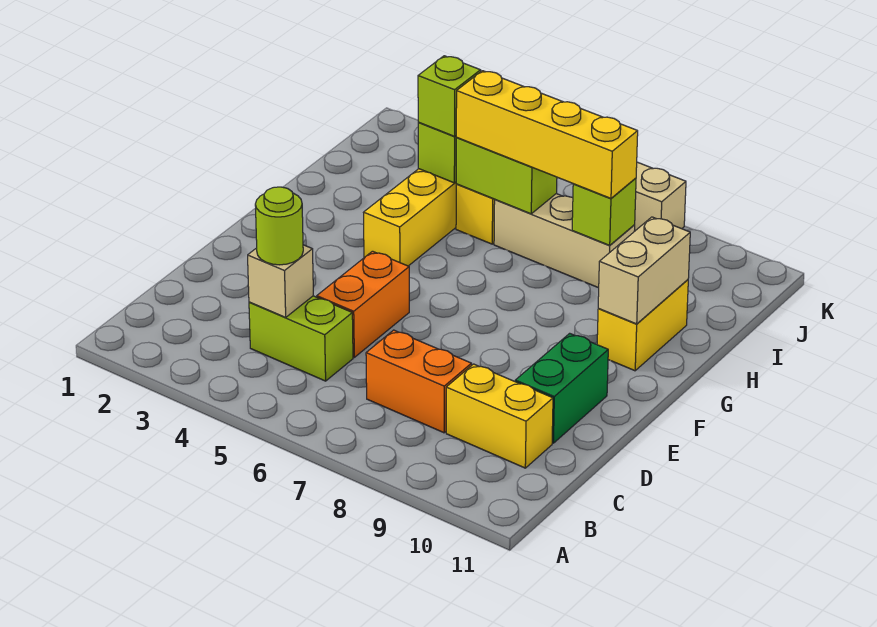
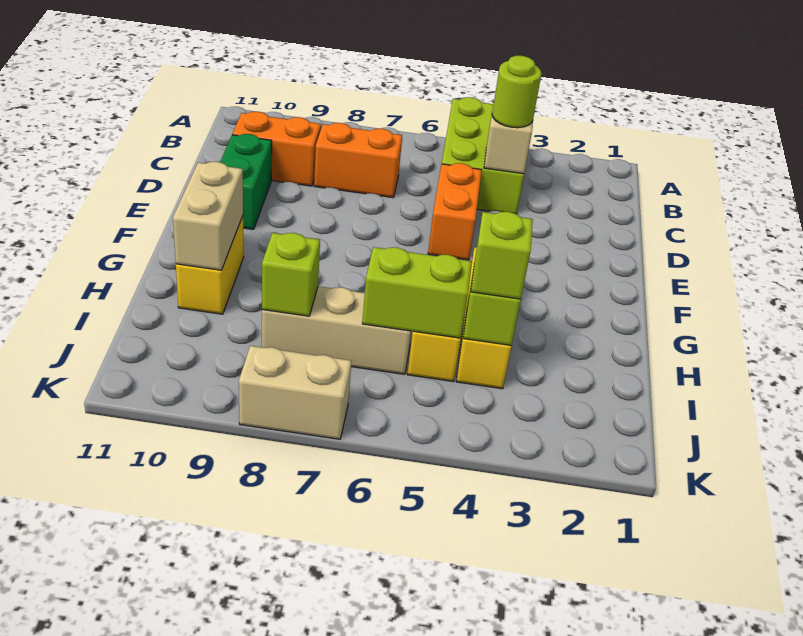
lime 1x2 brick [249,296,353,381] -> lime 2x3 brick [442,97,524,214]
yellow 1x2 brick [446,364,553,468] -> orange 1x2 brick [232,112,321,186]
yellow 1x4 brick [456,71,638,198] -> none

